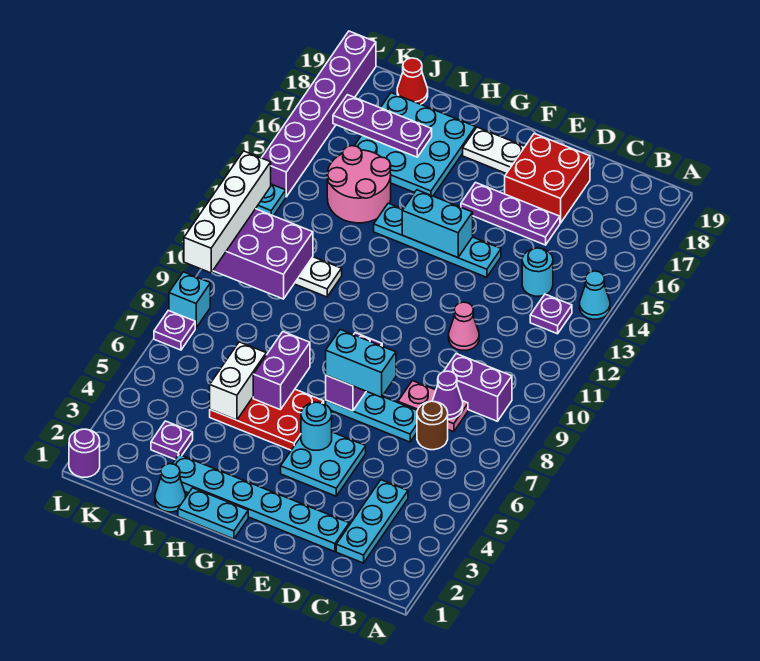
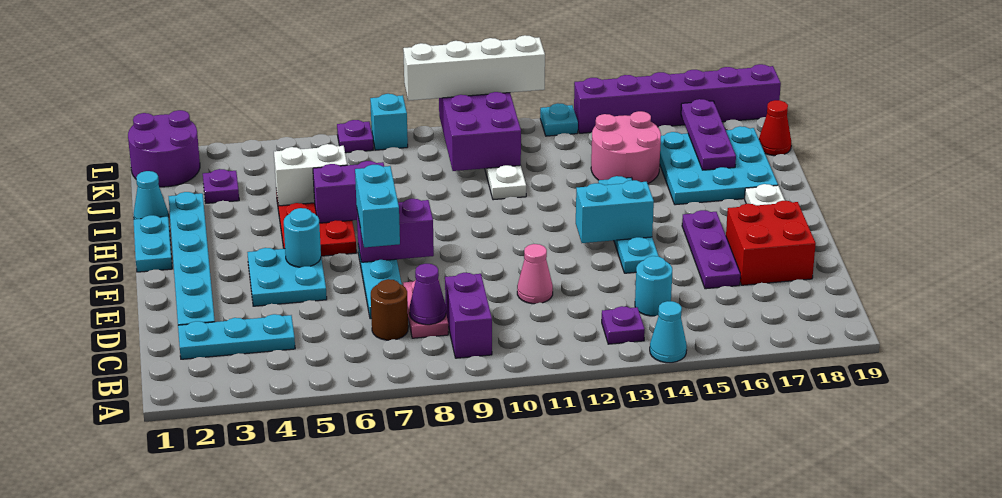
cyan 1x2 brick [402,190,473,258] -> cyan 1x2 brick turned to [576,180,654,243]
purple 1x1 round brick [69,429,100,477] -> purple 2x2 round brick [128,110,200,187]

